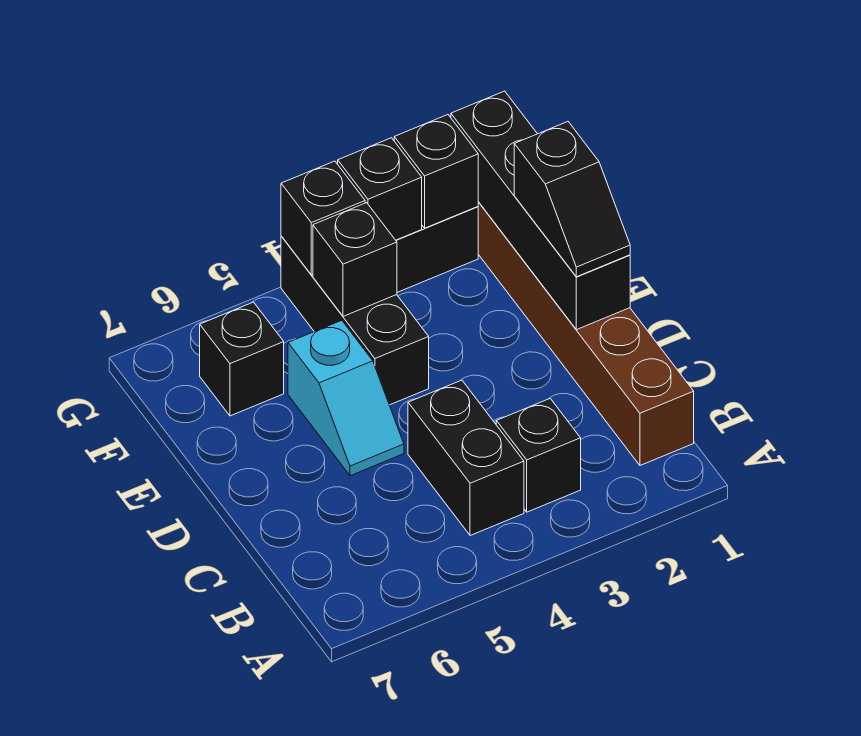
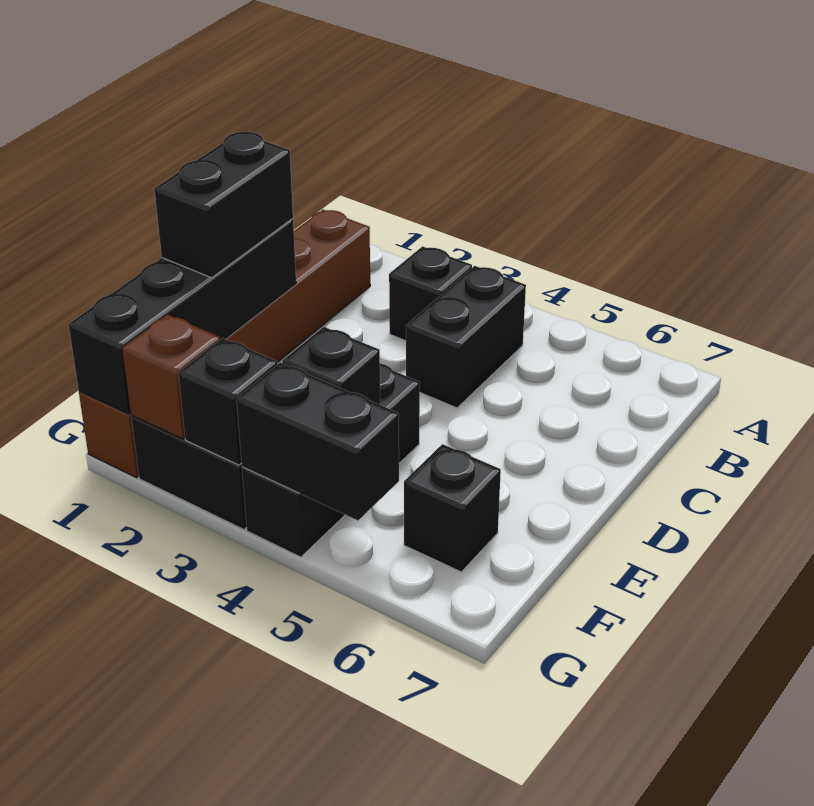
black 1x2 slope [514,122,630,277] -> black 1x2 brick [154,132,293,278]
cyan 1x2 slope [288,320,404,476] -> none
black 1x1 brick [394,115,478,228] -> brown 1x1 brick [122,315,220,439]
black 1x1 brick [281,161,365,275] -> black 1x2 brick [236,363,399,520]

